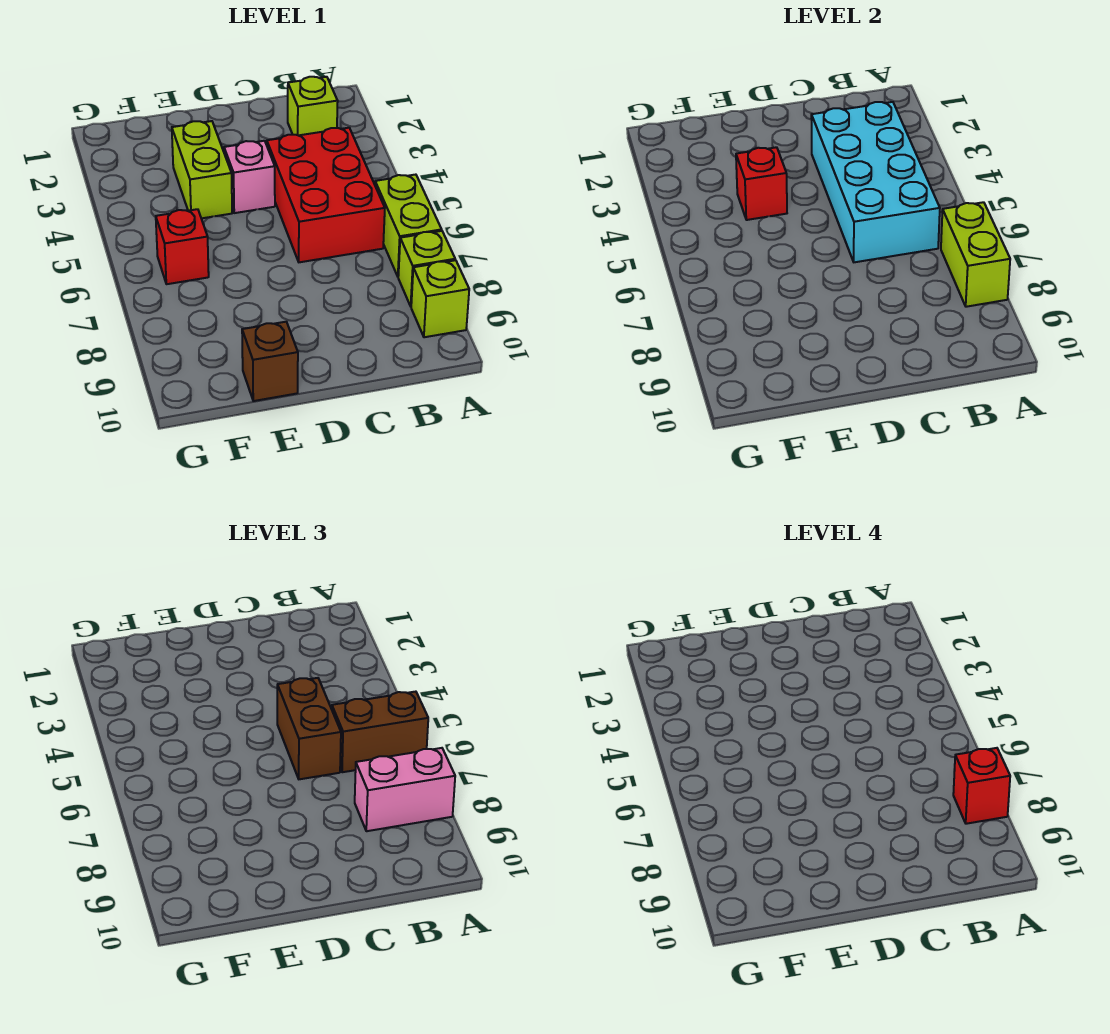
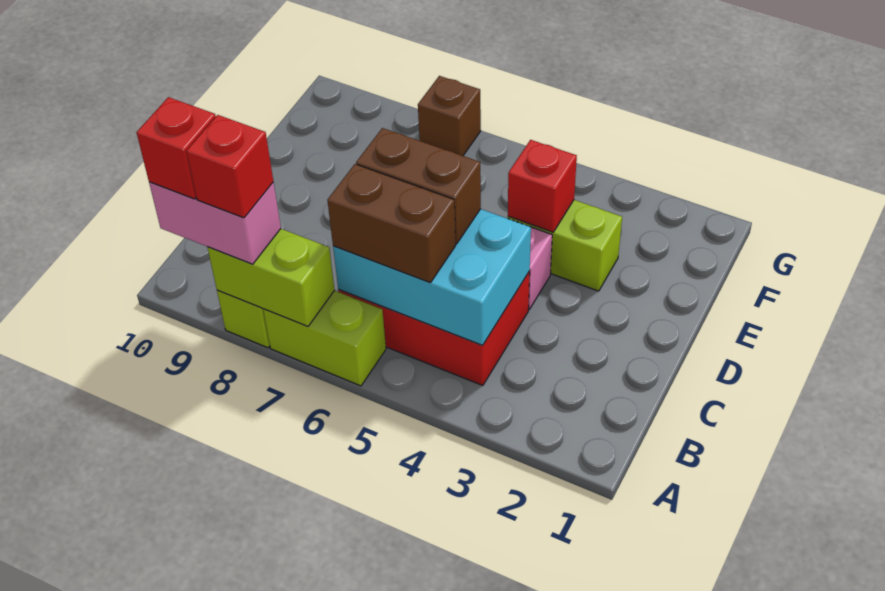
brown 1x2 brick [332,692,428,772] -> brown 1x2 brick turned to [327,164,456,283]
pink 1x2 brick [355,748,455,831] -> pink 1x2 brick turned to [149,182,281,264]
lime 1x1 brick [411,260,469,337] -> none
lime 1x1 brick [288,77,338,135] -> none
cyan 2x4 brick [811,102,940,262] -> cyan 2x3 brick [333,209,531,345]
brown 1x1 brick [242,322,298,401] -> brown 1x1 brick moved to [418,76,481,156]
red 1x1 brick [156,209,209,284] -> red 1x1 brick moved to [137,97,216,199]

